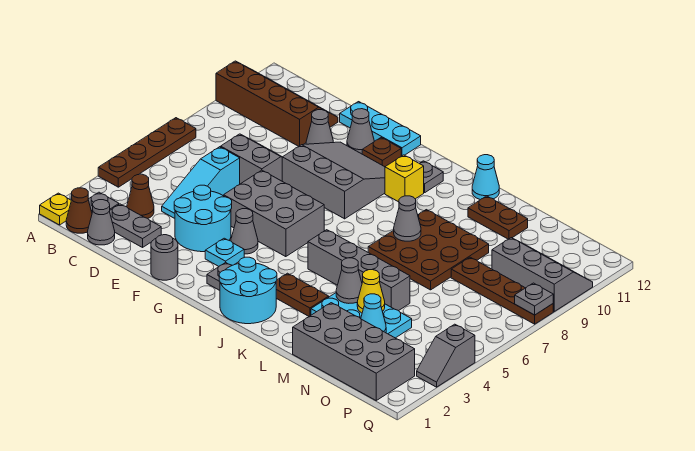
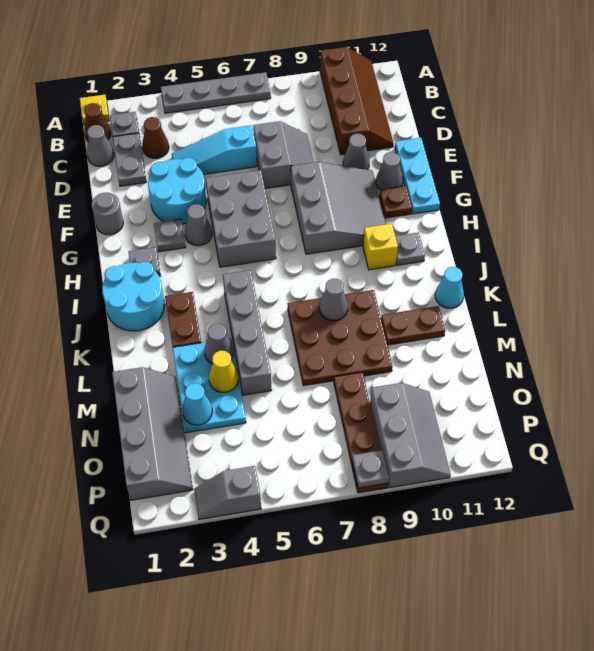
brown 1x4 plate [98,118,196,187] -> grey 1x4 plate [161,72,271,113]
cyan 1x1 plate [205,238,244,266] -> grey 1x1 plate [154,219,186,252]
brown 1x2 plate [468,196,528,239] -> brown 1x2 plate turned to [381,306,445,345]
grey 2x4 brick [293,303,415,400] -> grey 2x4 slope [112,367,193,500]

